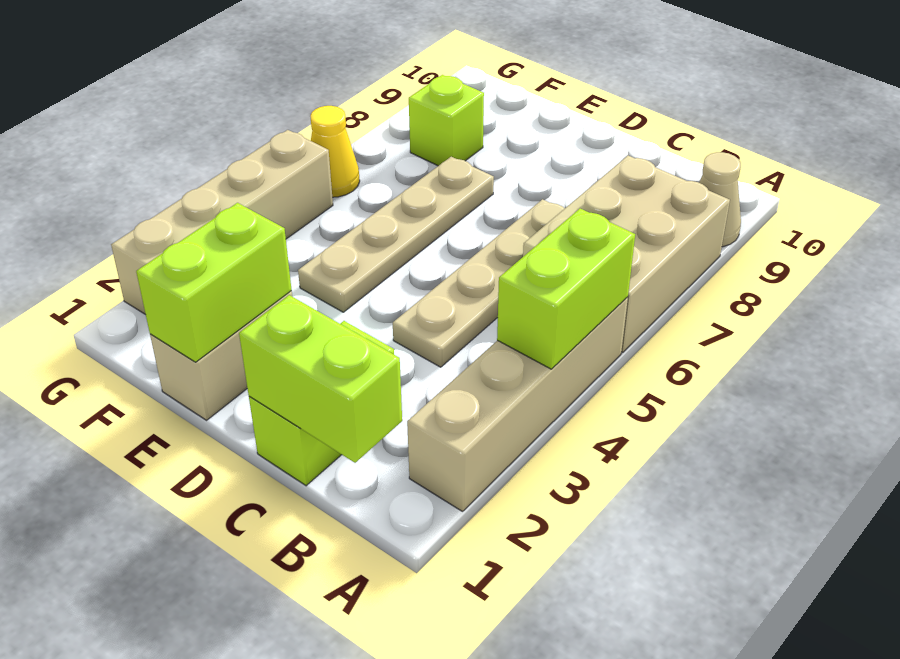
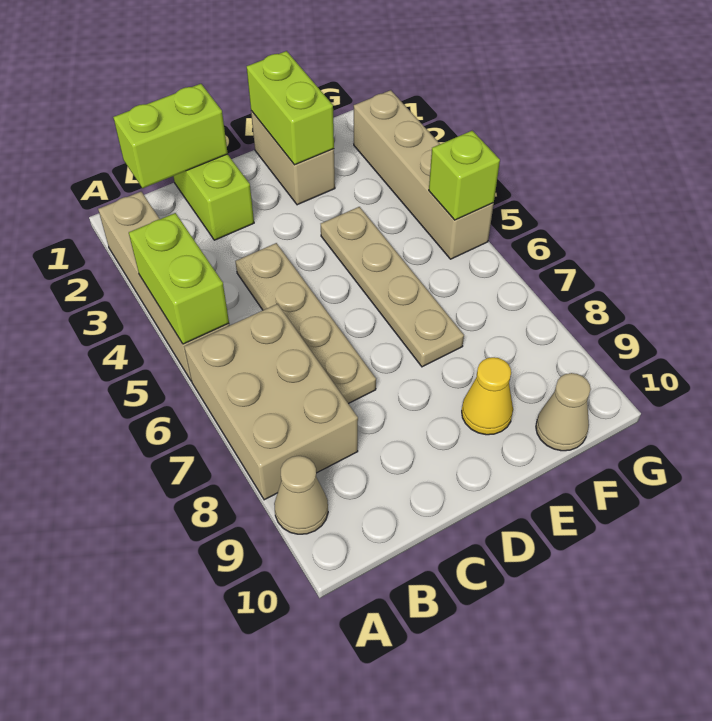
lime 1x1 brick [409,75,484,166] -> lime 1x1 brick moved to [429,131,500,220]
none -> tan 1x1 cone [536,373,591,451]
yellow 1x1 cone [310,106,360,197] -> yellow 1x1 cone moved to [462,357,513,435]

